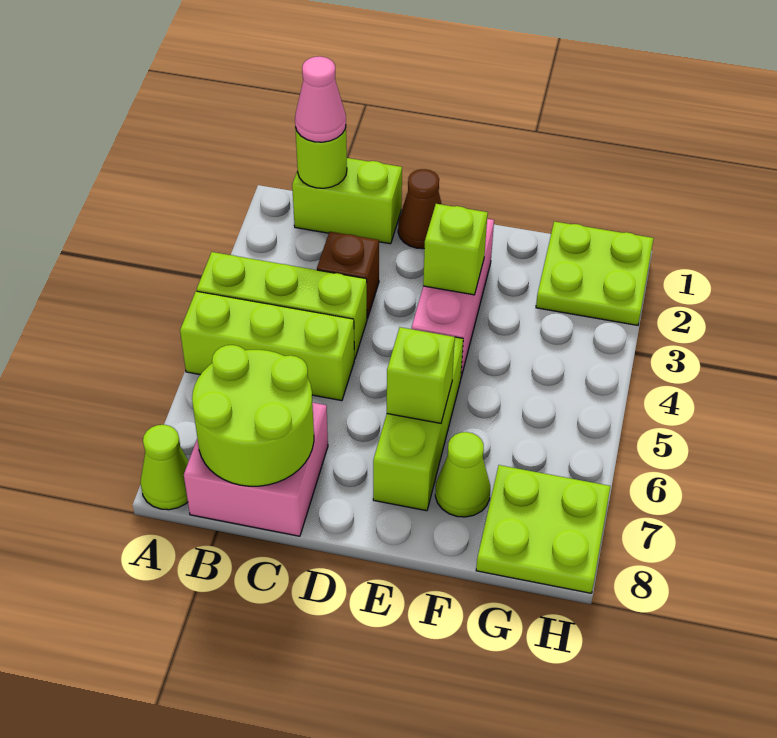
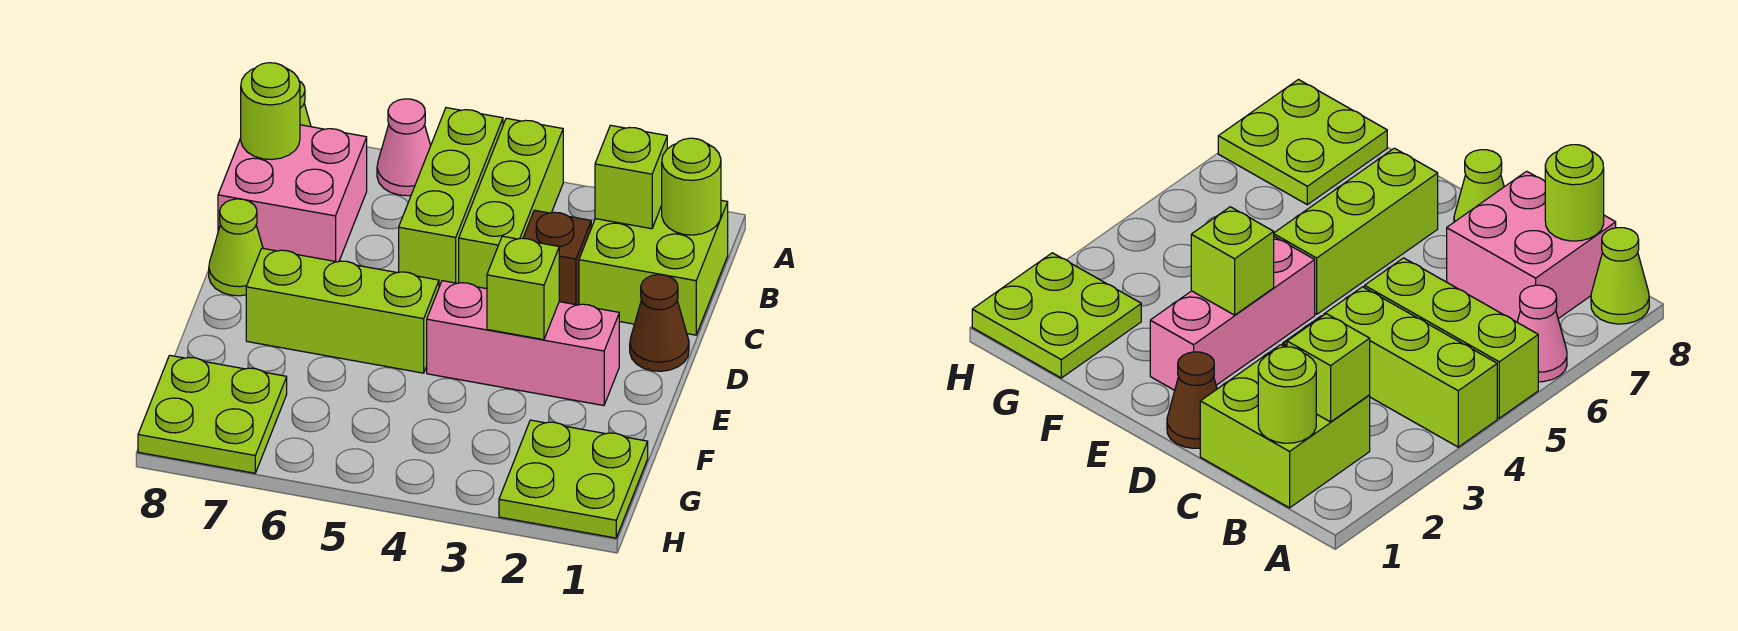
lime 1x2 brick [292,158,402,244] -> lime 2x2 brick [579,200,728,335]
pink 1x1 cone [295,56,346,142] -> pink 1x1 cone moved to [377,99,431,196]
lime 2x2 round brick [192,345,314,486] -> lime 1x1 round brick [241,63,300,159]
lime 1x1 brick [387,327,455,423] -> lime 1x1 brick moved to [595,125,667,229]
lime 1x1 cone [435,432,490,517] -> lime 1x1 cone moved to [209,199,263,296]

